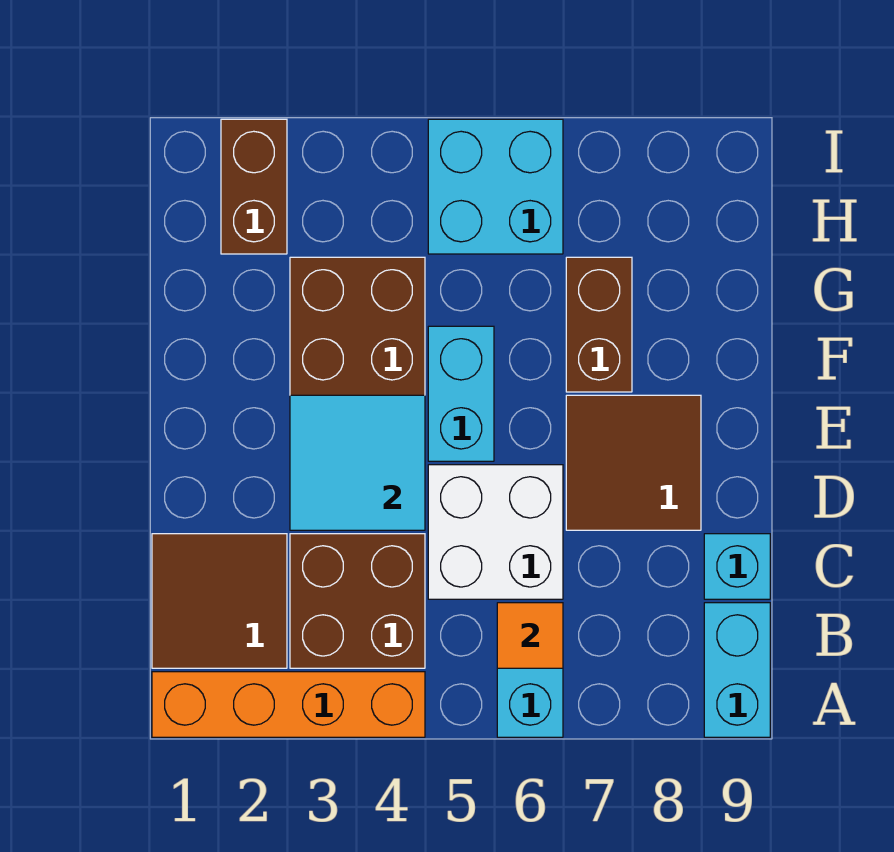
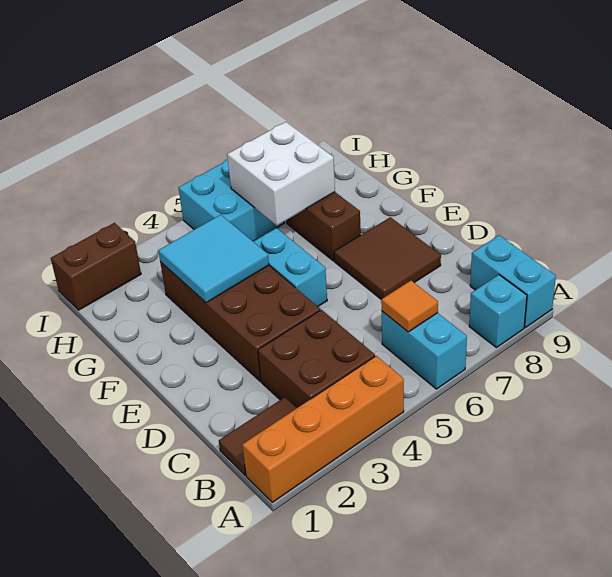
brown 2x2 tile [152,534,287,668] -> brown 1x2 tile [219,397,296,475]
white 2x2 brick [428,465,563,599] -> white 2x2 brick moved to [227,122,335,225]
cyan 1x1 brick [704,534,770,599] -> cyan 1x1 brick moved to [469,275,527,348]
cyan 2x2 tile [290,395,425,530] -> cyan 2x2 tile moved to [158,215,269,303]
brown 1x2 brick [221,119,287,254] -> brown 1x2 brick turned to [51,223,141,310]

